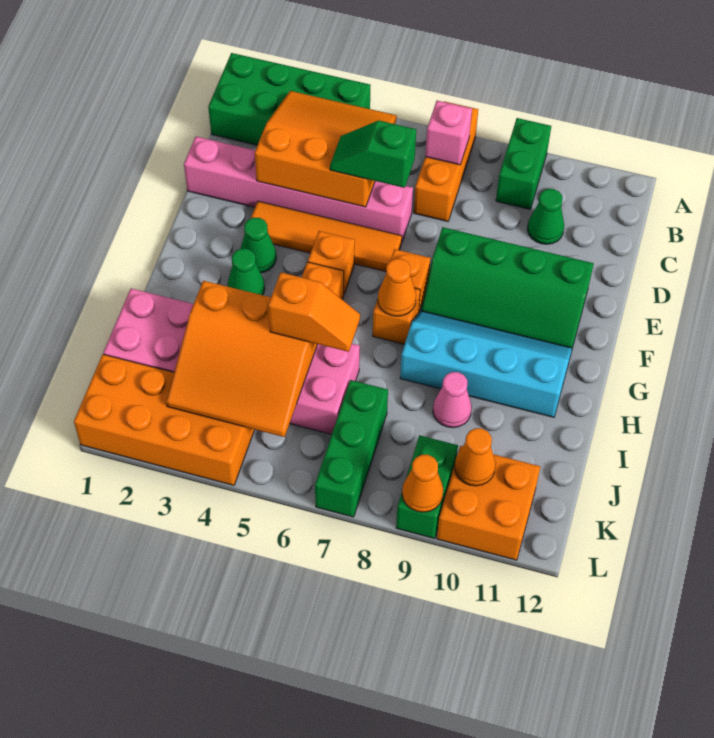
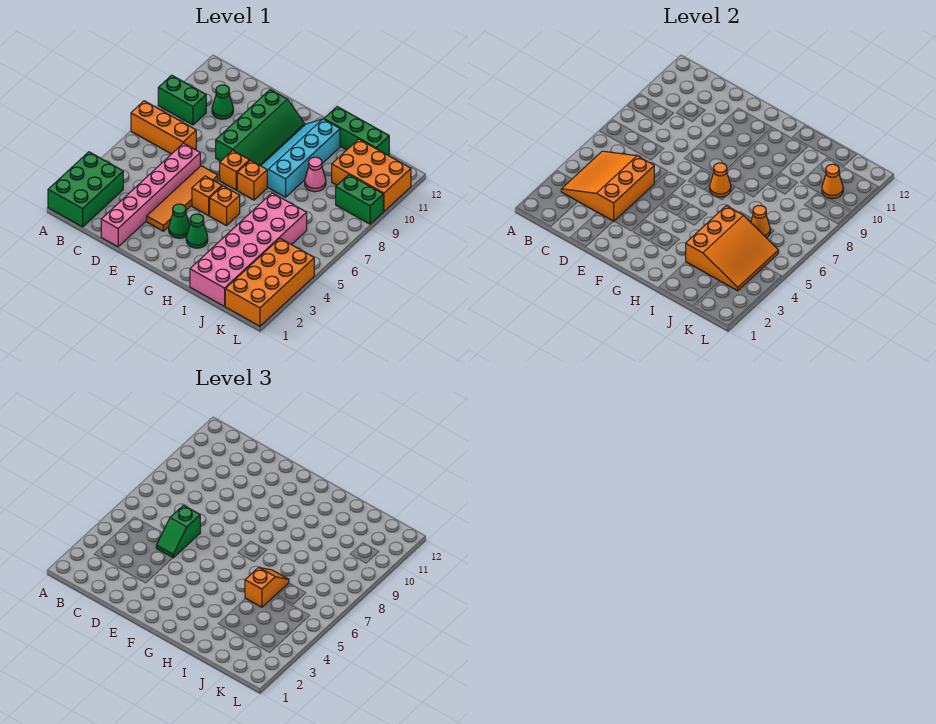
green 2x4 brick [208,53,371,145] -> green 2x3 brick [48,152,123,227]
pink 1x1 brick [425,101,472,165] -> none
green 1x3 brick [315,380,388,517] -> green 1x3 brick moved to [324,107,389,155]
orange 2x2 brick [437,446,540,560] -> orange 2x3 brick [332,139,411,211]
orange 1x1 cone [402,455,443,512] -> orange 1x1 cone moved to [751,205,770,238]

